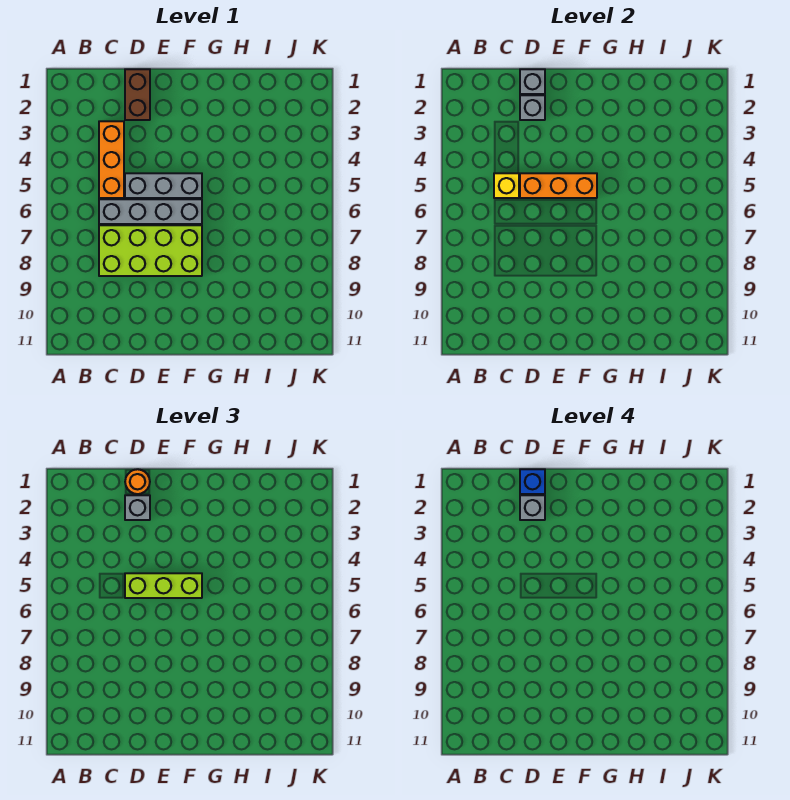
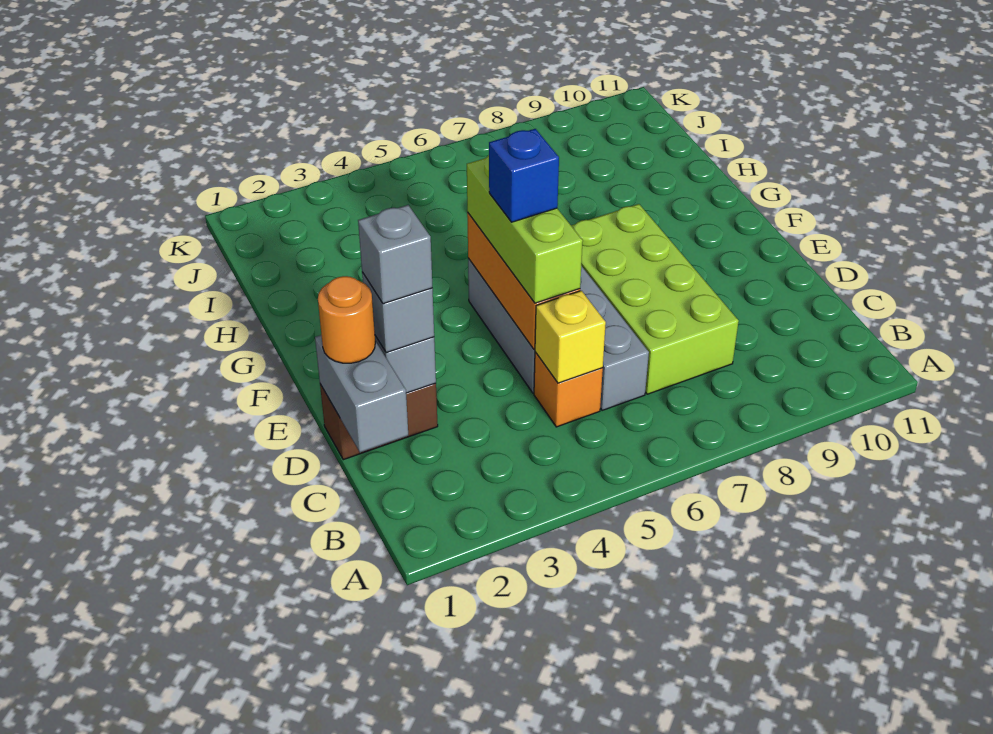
orange 1x3 brick [99,121,124,198] -> orange 1x1 brick [534,352,603,427]
grey 1x1 brick [520,69,545,94] -> grey 1x2 brick [315,335,408,452]
blue 1x1 brick [520,469,545,494] -> blue 1x1 brick moved to [489,129,559,222]

